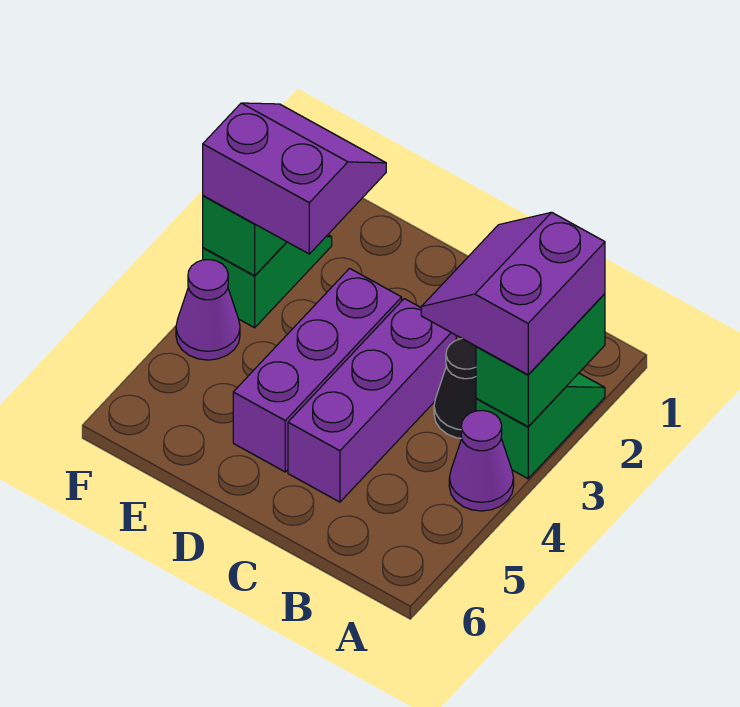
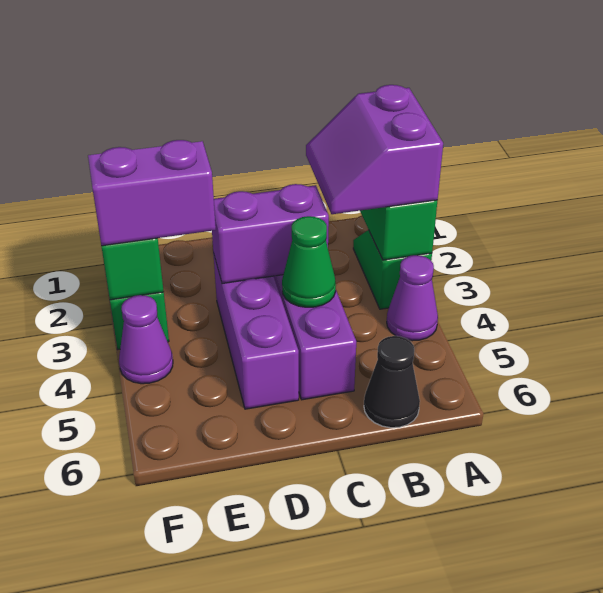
black 1x1 cone [434,339,476,438] -> black 1x1 cone moved to [364,336,420,428]
none -> purple 1x2 brick [212,184,329,284]
none -> green 1x1 cone [282,216,336,307]

